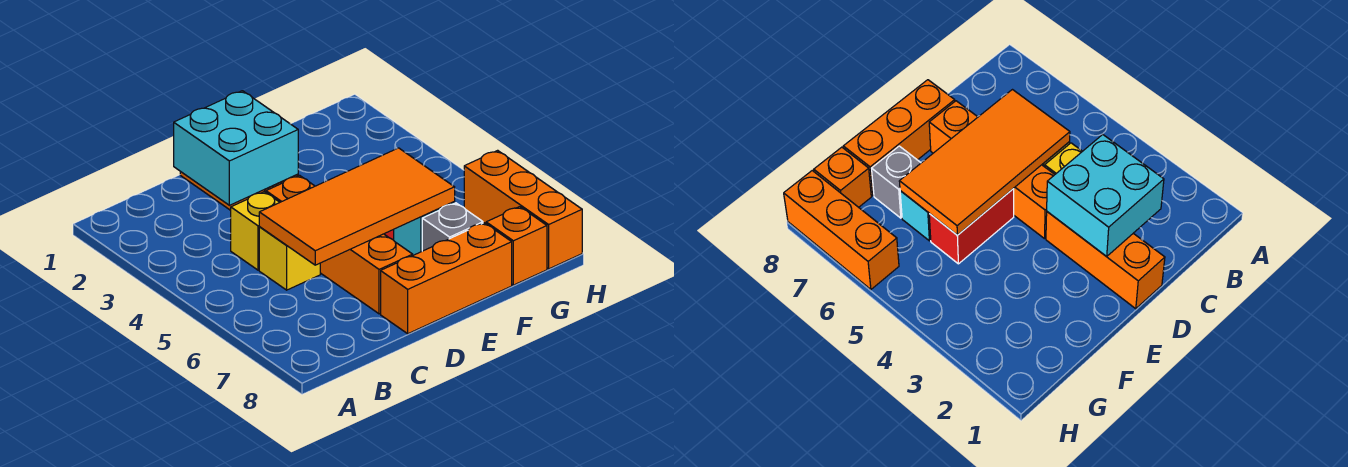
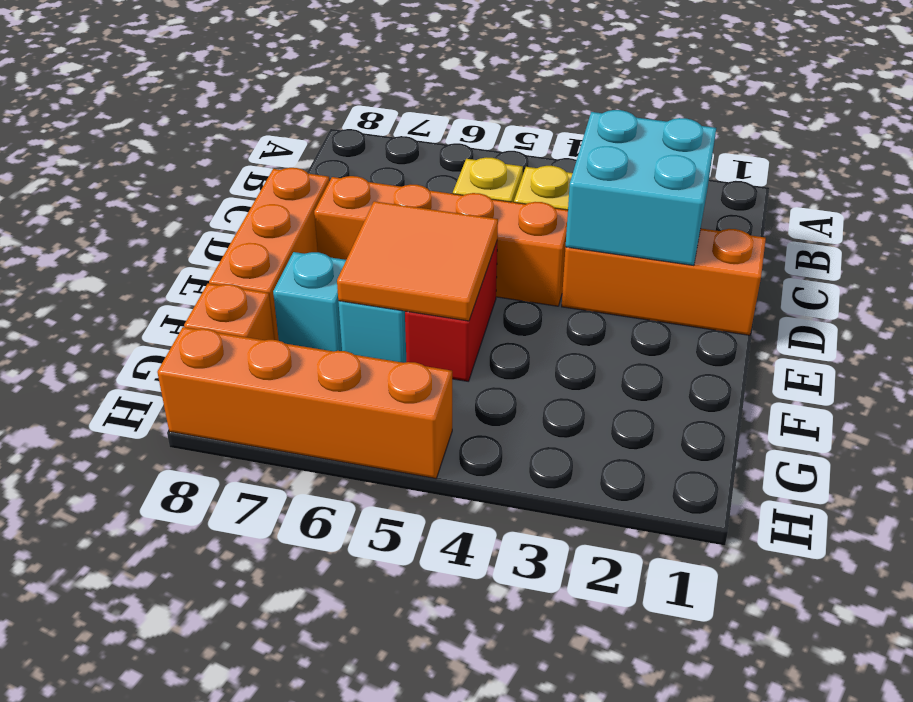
orange 2x4 tile [259,148,455,265] -> orange 2x2 tile [337,201,498,321]
grey 1x1 brick [422,203,483,251] -> cyan 1x1 brick [273,252,346,351]
orange 1x3 brick [464,150,582,269] -> orange 1x4 brick [157,327,452,478]

